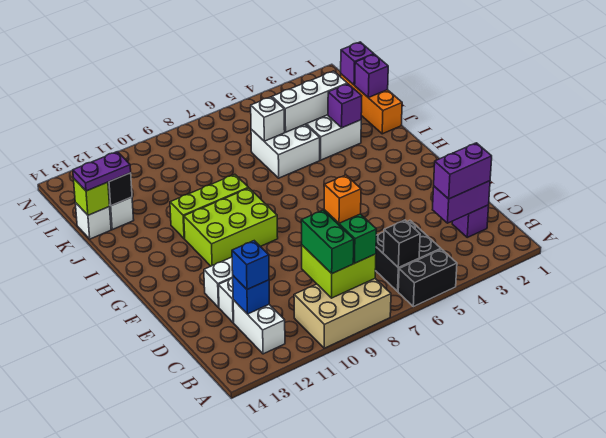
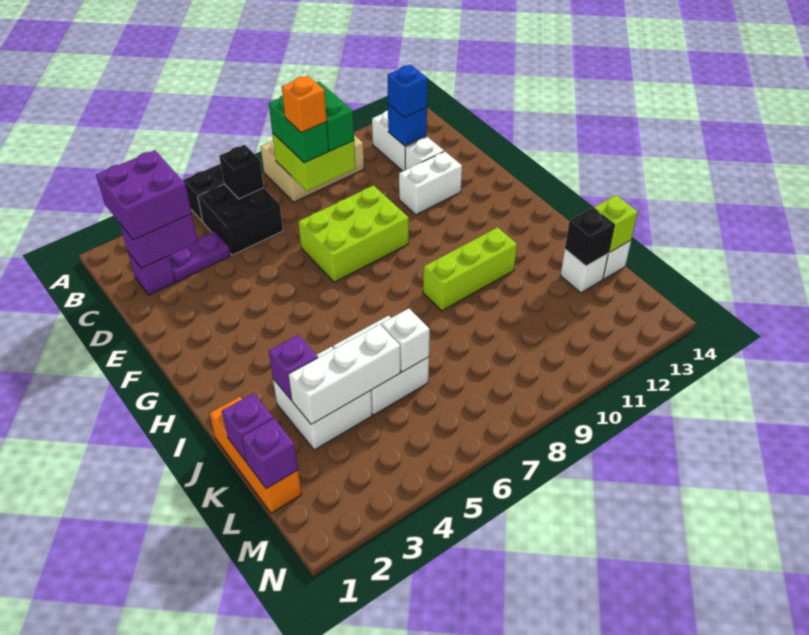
purple 1x2 brick [434,143,492,199] -> purple 2x2 brick [96,150,192,240]
lime 2x3 brick [184,188,278,266] -> lime 2x3 brick moved to [298,186,409,282]
purple 1x2 plate [73,152,131,191] -> purple 1x2 plate moved to [169,231,231,282]

